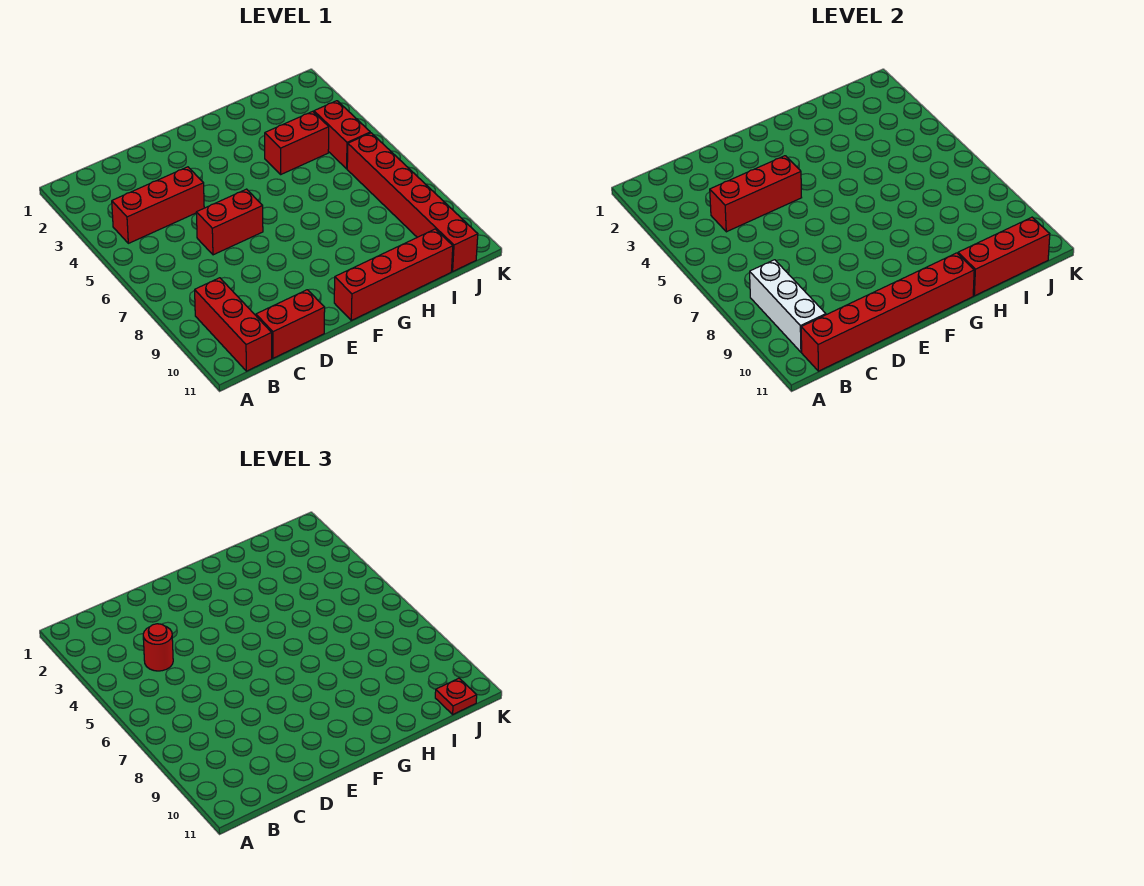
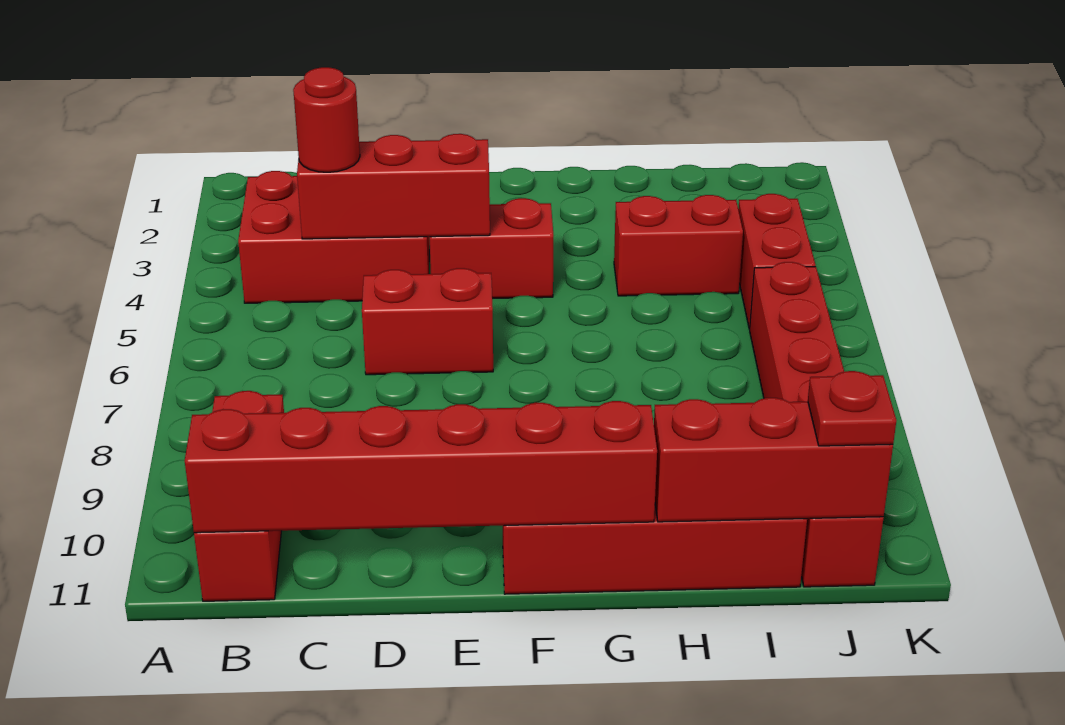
red 1x3 brick [112,167,204,243] -> red 2x3 brick [238,171,429,303]
white 1x3 brick [750,260,826,352] -> none
red 1x2 brick [256,290,325,358] -> red 1x2 brick moved to [430,198,554,299]

